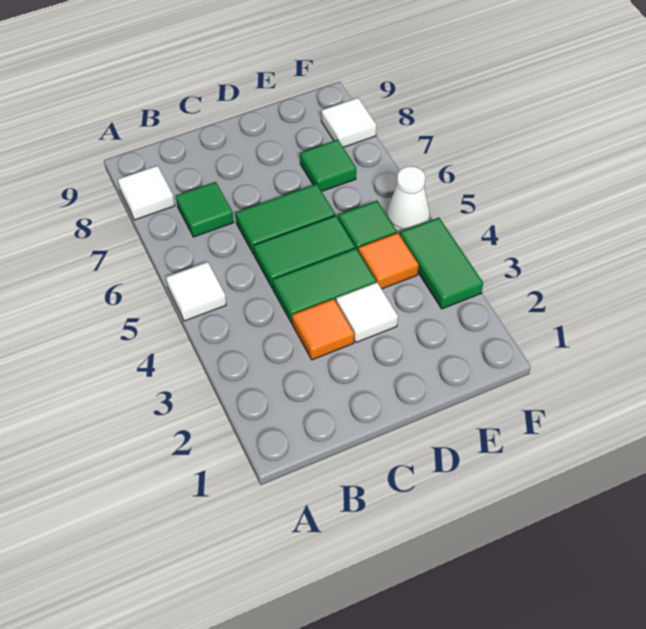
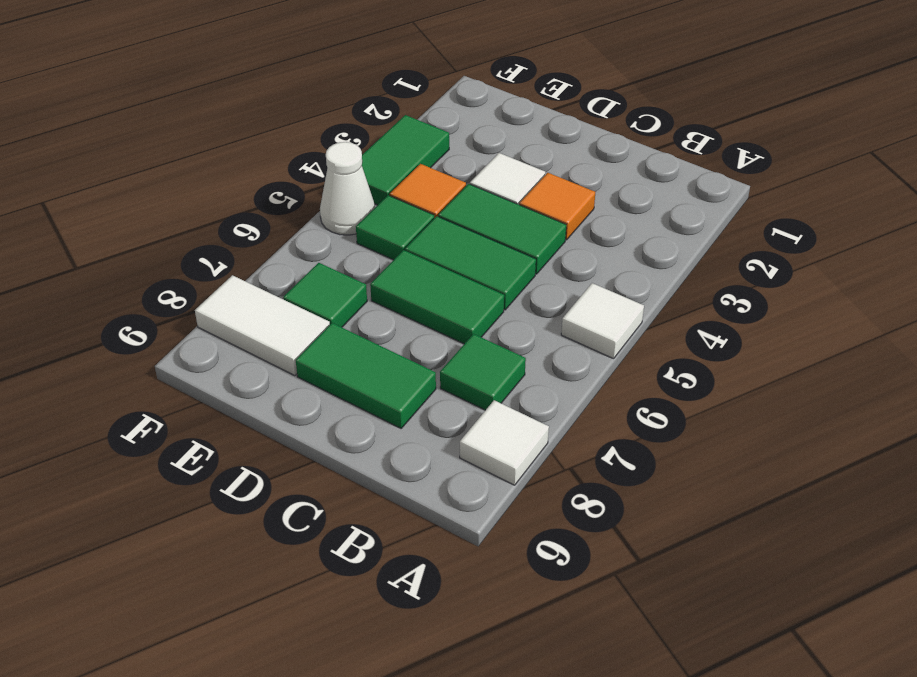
none -> green 1x2 tile [296,323,436,428]
white 1x1 tile [321,98,376,147] -> white 1x2 tile [195,275,330,376]

